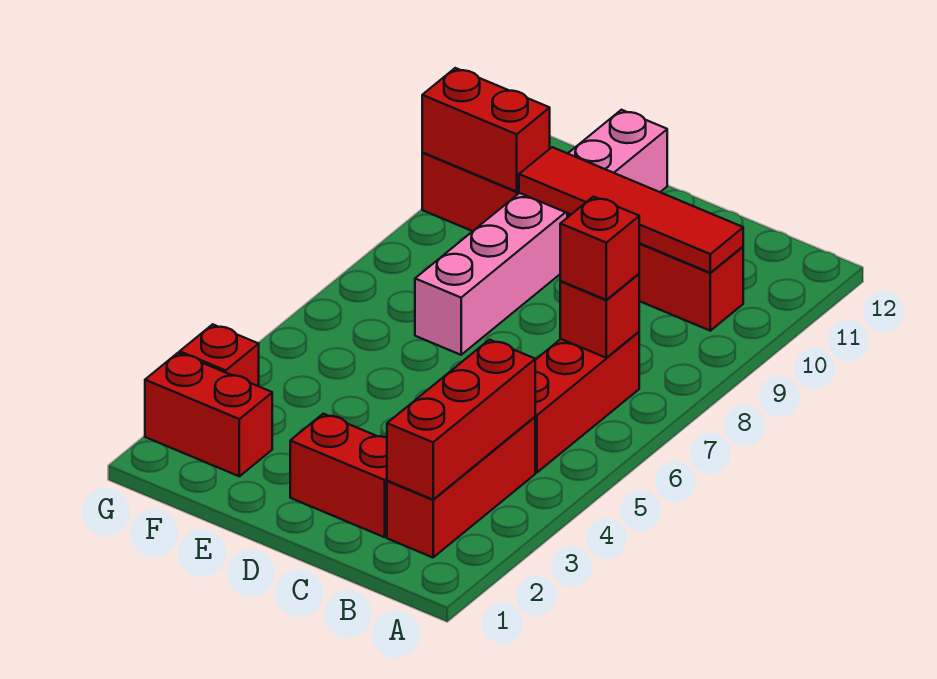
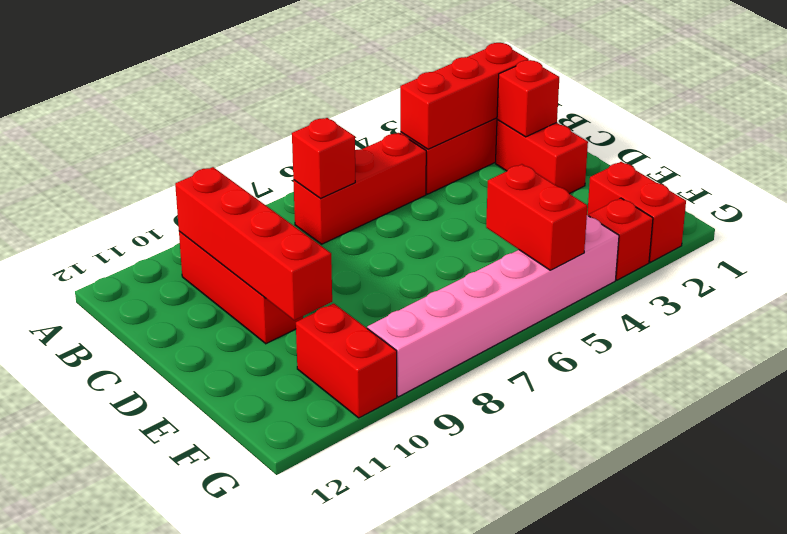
red 1x1 brick [560,197,639,300] -> red 1x1 brick moved to [497,60,559,137]
red 1x4 tile [519,147,743,273] -> red 1x4 brick [175,167,332,320]
pink 1x6 brick [415,110,667,355] -> pink 1x6 brick moved to [367,215,619,397]
red 1x2 brick [422,68,550,192] -> red 1x2 brick moved to [486,164,587,270]

